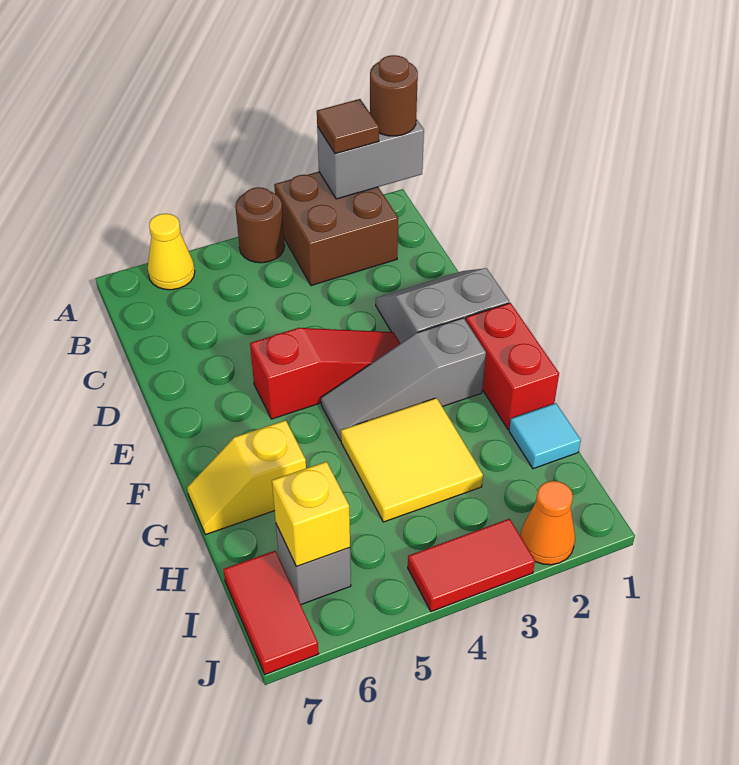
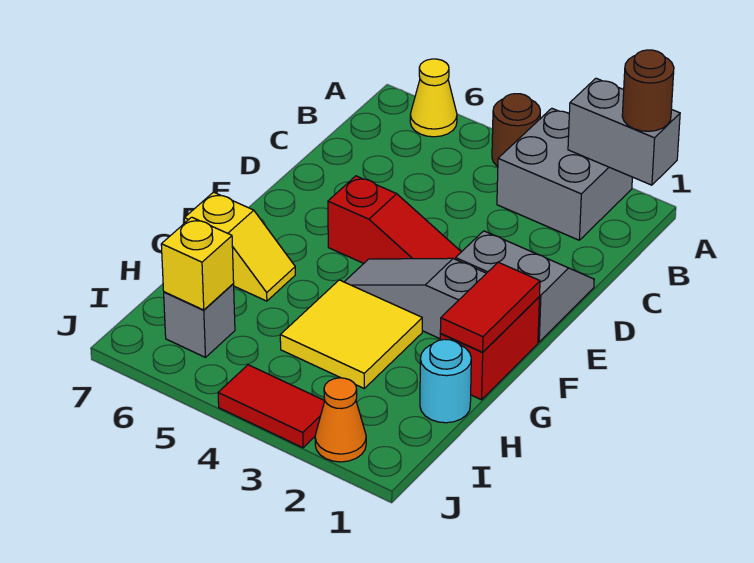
brown 2x2 brick [274,172,398,286] -> grey 2x2 brick [497,108,632,240]
brown 1x1 tile [317,99,379,154] -> none
yellow 1x2 slope [187,420,306,535] -> yellow 1x2 slope turned to [184,192,295,301]
cyan 1x1 tile [509,403,581,469] -> cyan 1x1 round brick [420,339,471,423]
red 1x2 tile [223,551,319,674] -> red 1x2 tile moved to [440,262,540,352]

